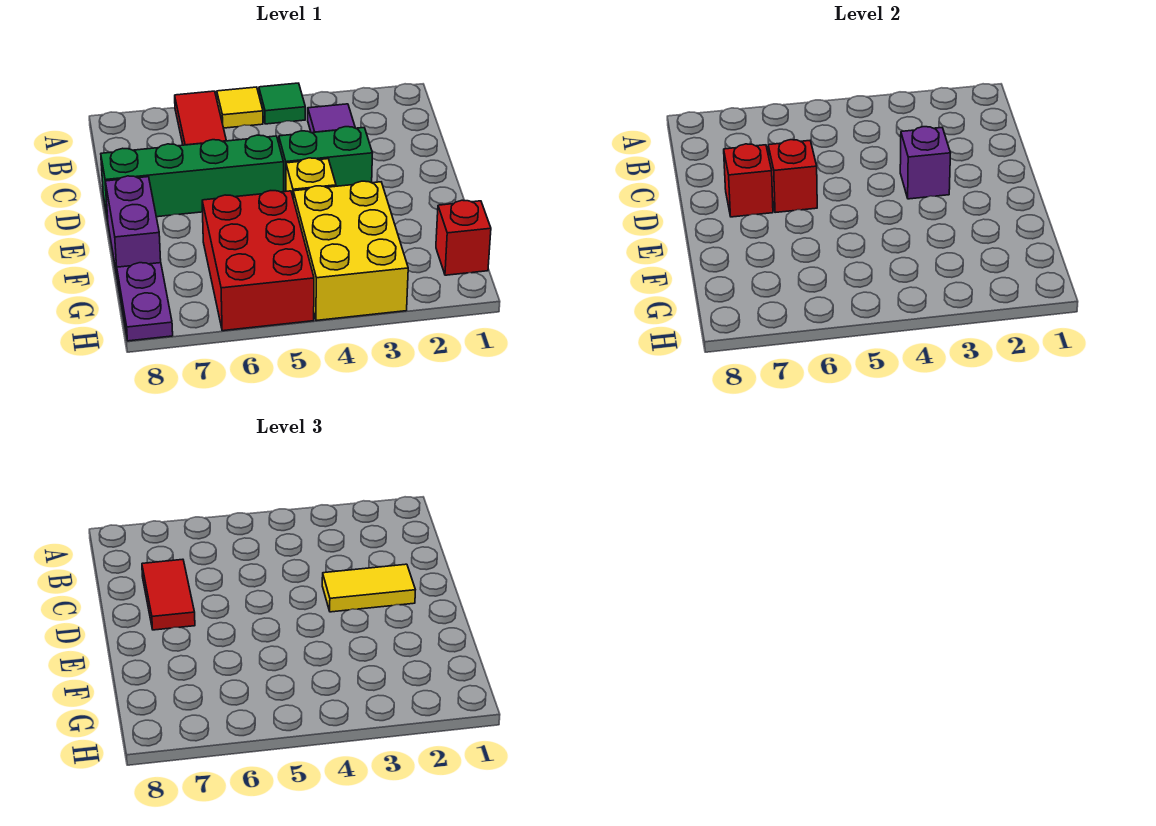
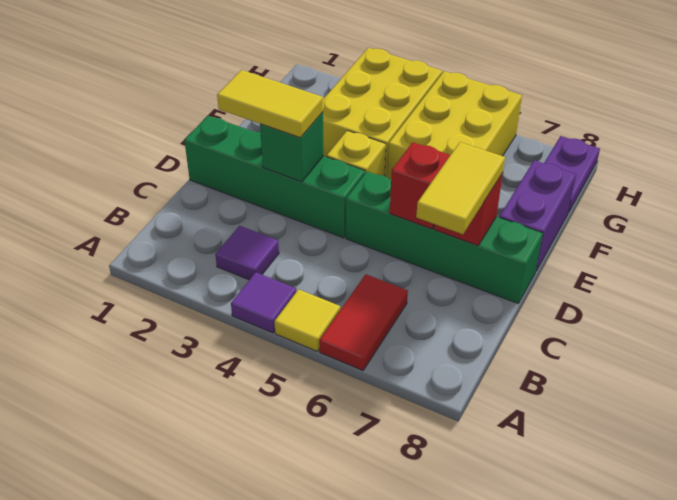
green 1x1 tile [259,83,305,124] -> purple 1x1 tile [231,272,296,333]
red 1x2 tile [142,559,195,630] -> yellow 1x2 tile [416,142,505,234]
green 1x2 brick [279,127,372,192] -> green 1x4 brick [184,116,365,238]
purple 1x1 brick [900,127,950,199] -> green 1x1 brick [260,112,324,182]
red 2x3 brick [202,191,314,331] -> yellow 2x3 brick [387,71,522,179]
red 1x1 brick [436,200,491,275] -> none

